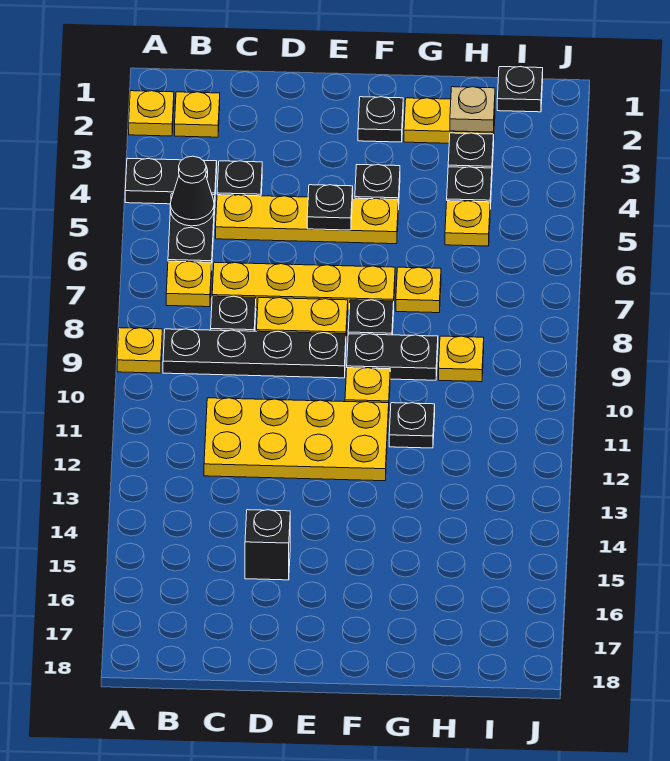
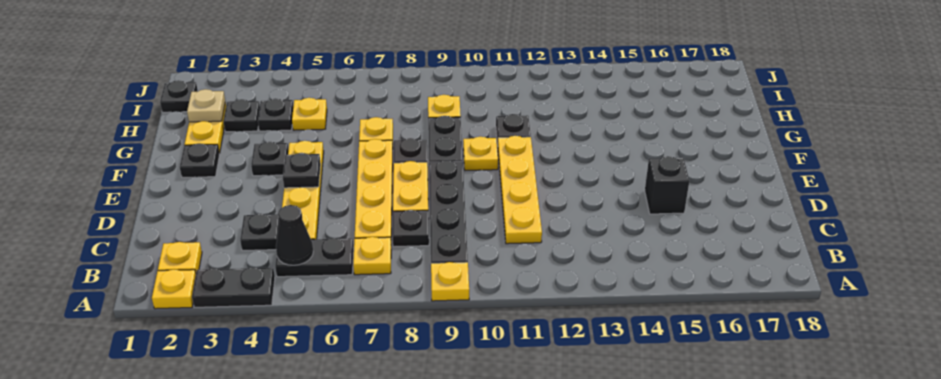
black 1x2 plate [125,158,217,204] -> black 1x2 plate turned to [192,267,275,307]
yellow 2x4 plate [204,398,389,481] -> yellow 1x4 plate [498,136,542,244]

